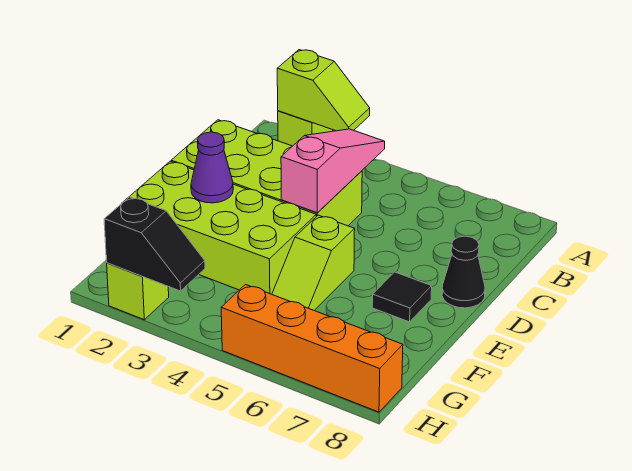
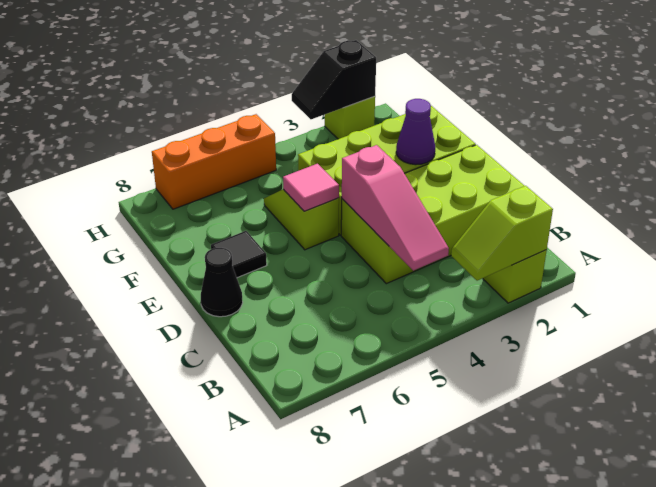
none -> pink 1x1 tile [283,164,339,211]
orange 1x4 brick [221,285,403,412] -> orange 1x3 brick [152,114,276,209]

